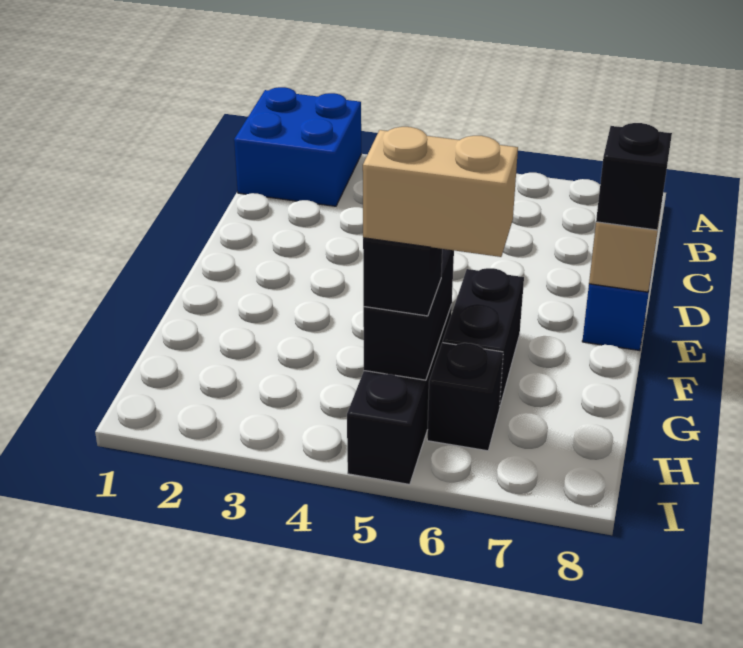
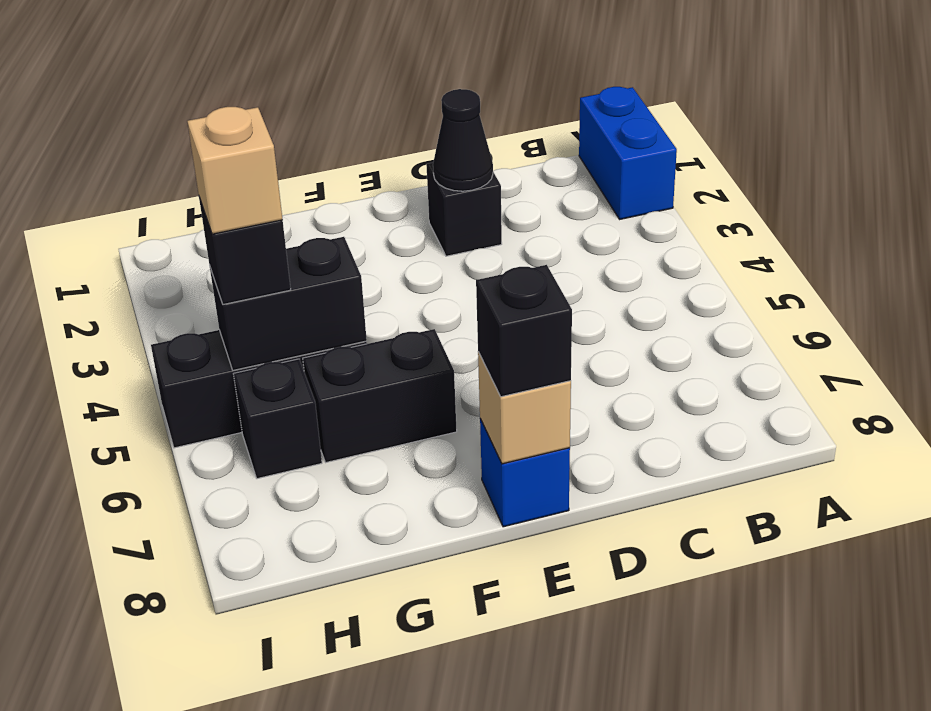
blue 2x2 brick [234,87,361,206] -> blue 1x2 brick [579,87,677,219]
none -> black 1x1 brick [426,163,502,256]
none -> black 1x1 cone [433,89,493,191]
tan 1x2 brick [363,127,518,257] -> tan 1x1 brick [187,107,283,234]

